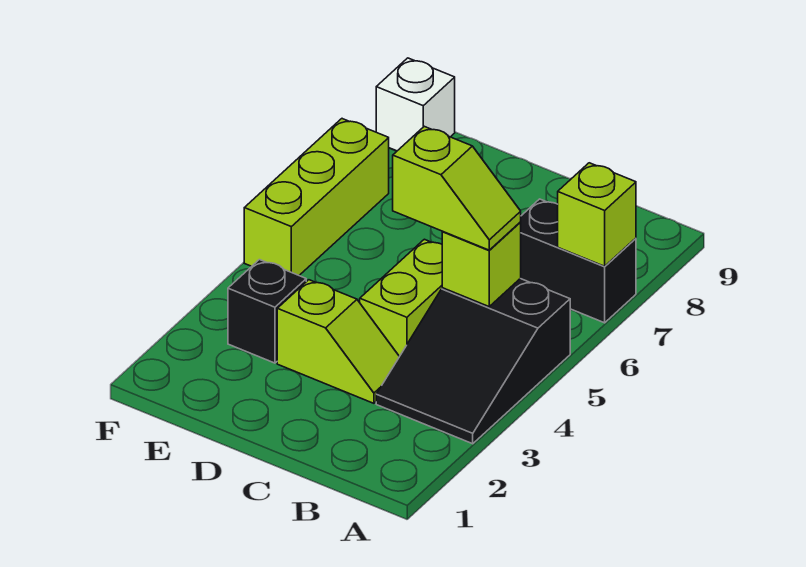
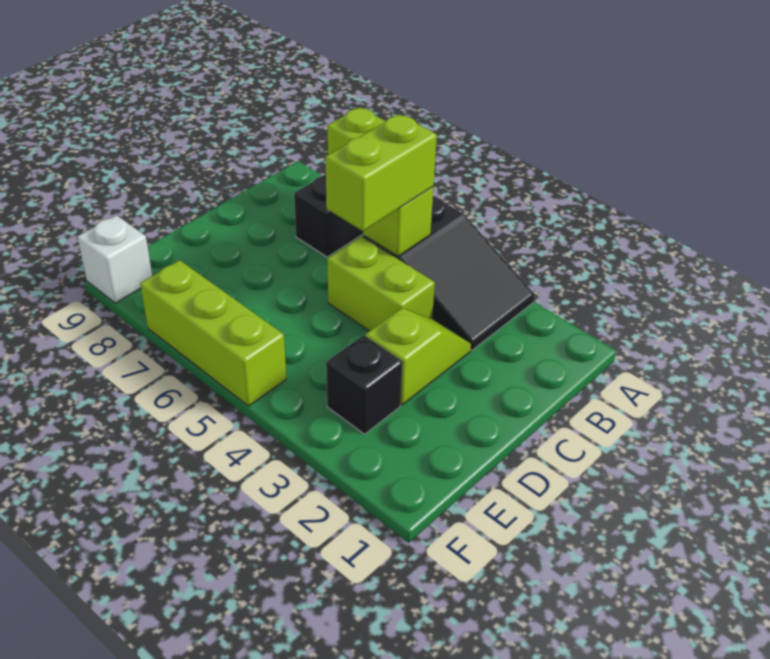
lime 1x2 slope [393,126,521,250] -> lime 1x2 brick [326,114,437,231]

